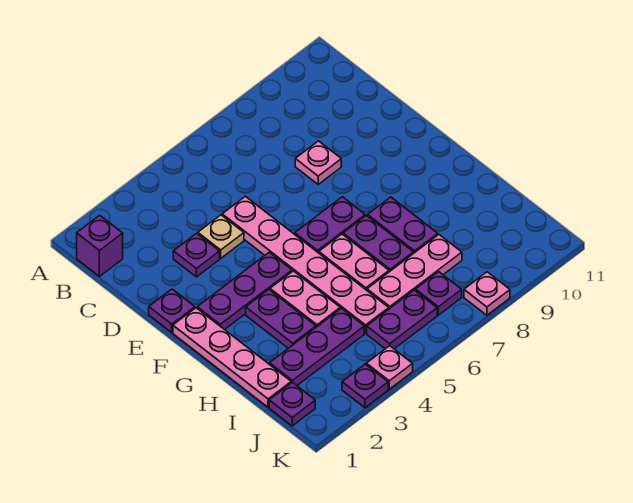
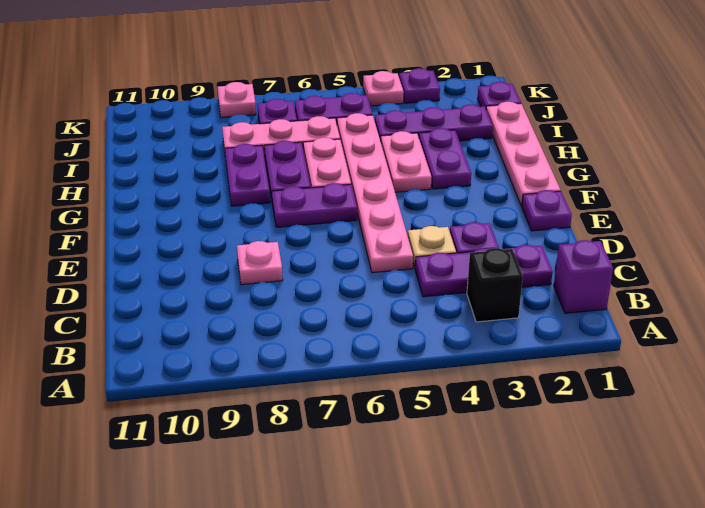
none -> black 1x1 brick [467,248,523,322]
purple 1x3 plate [197,252,292,330] -> purple 1x3 plate moved to [415,245,553,297]

